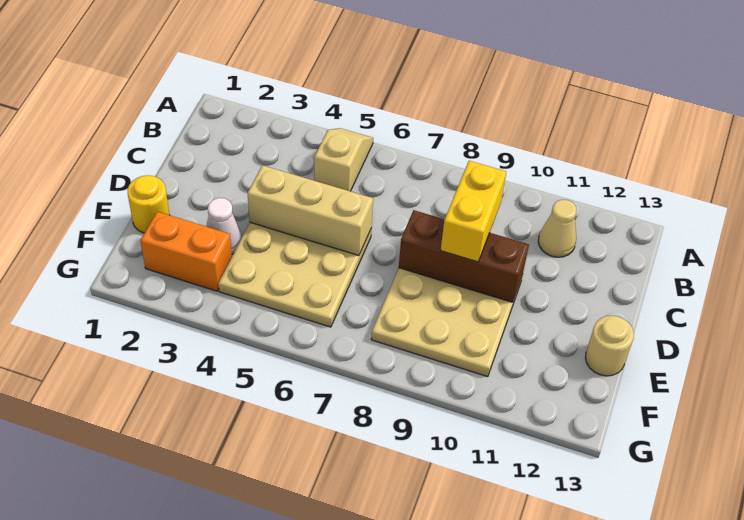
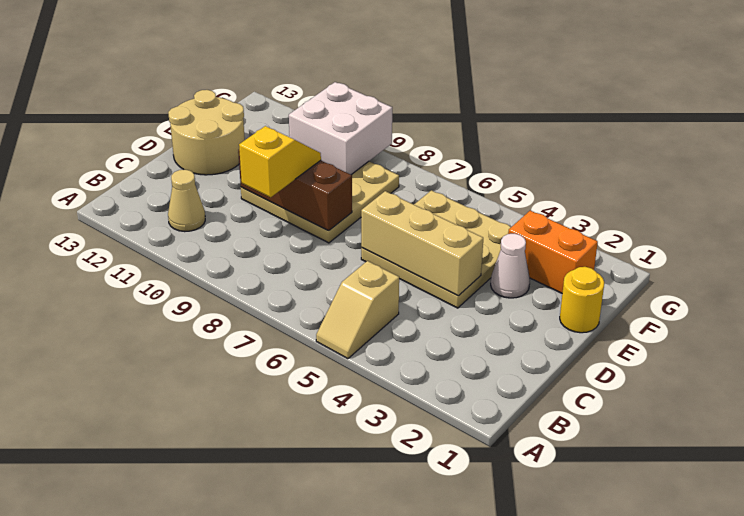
yellow 1x2 brick [441,161,506,262] -> yellow 1x2 slope [239,126,321,197]
tan 1x1 round brick [585,316,634,376] -> tan 2x2 round brick [168,90,245,175]
none -> white 2x2 brick [289,82,392,175]

